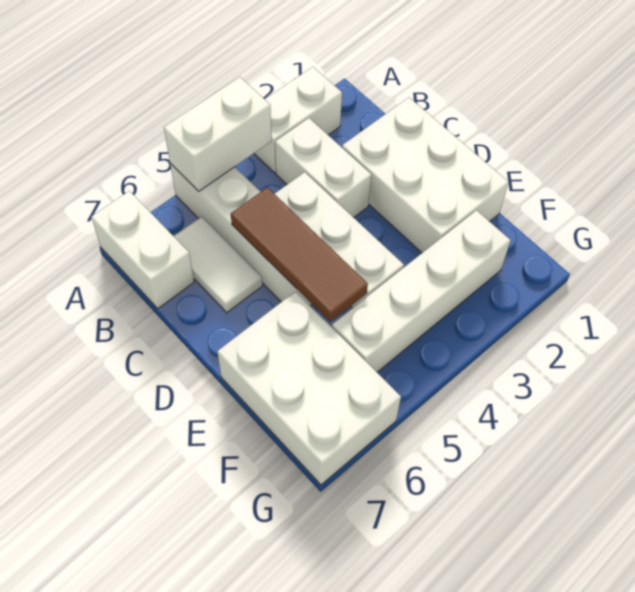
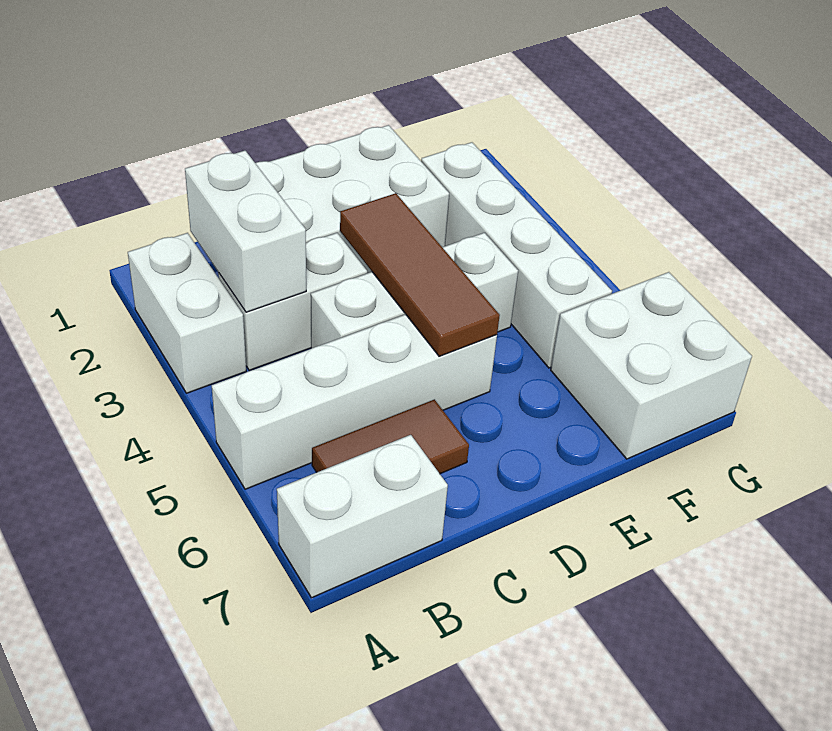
white 1x2 brick [164,77,272,191] -> white 1x2 brick moved to [185,151,306,312]
white 1x2 tile [174,216,262,313] -> brown 1x2 tile [312,399,469,474]
brown 1x3 tile [231,187,368,322] -> brown 1x3 tile turned to [340,193,500,356]
white 2x3 brick [217,291,401,485] -> white 2x2 brick [551,272,752,459]

